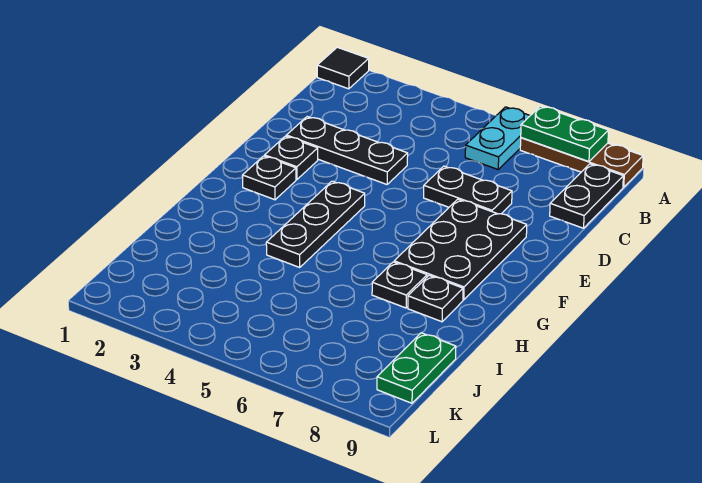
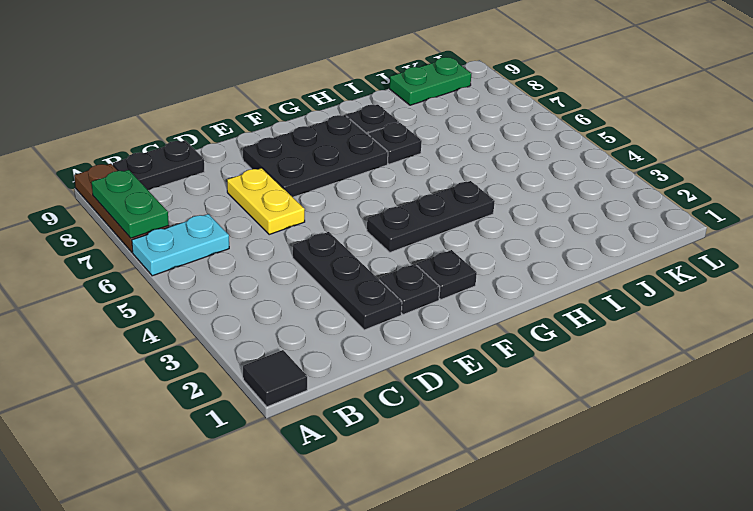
black 1x2 plate [424,166,512,214] -> yellow 1x2 plate [227,168,305,234]

